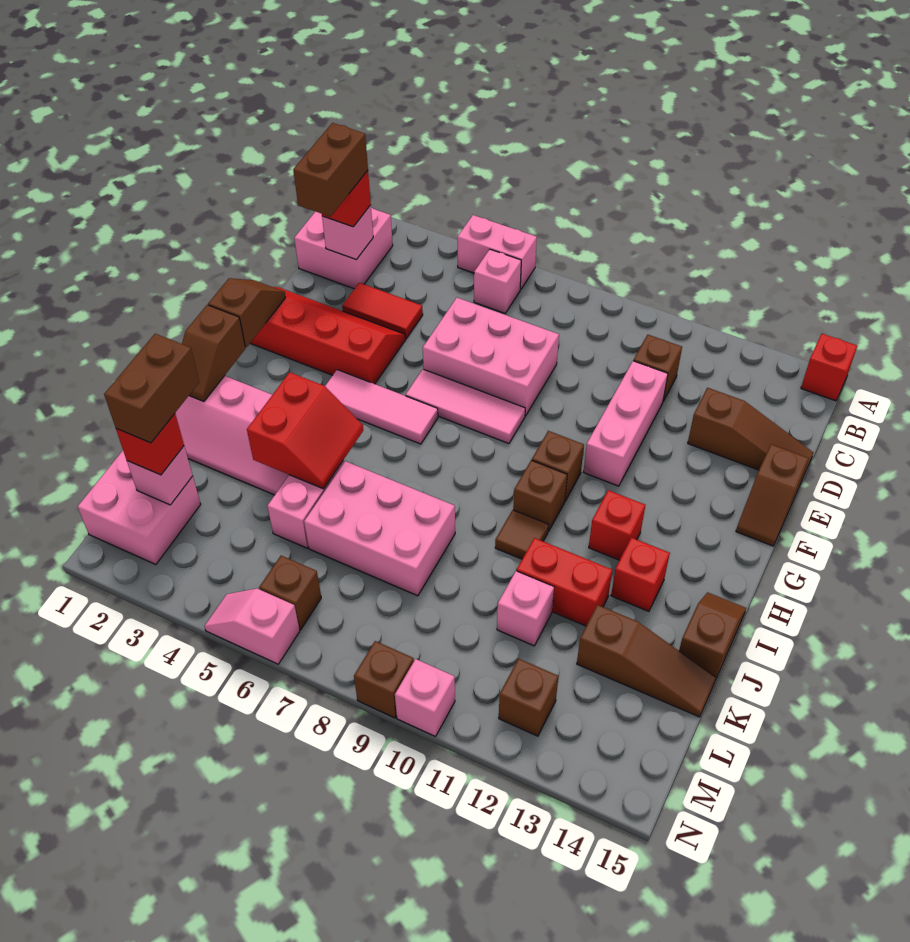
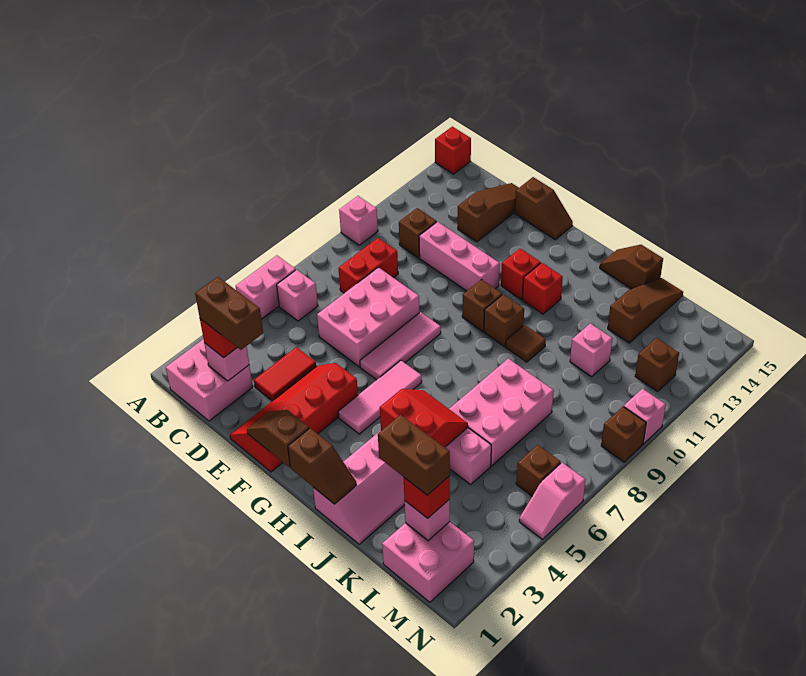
none -> pink 1x1 brick [339,196,378,245]
red 1x1 brick [611,538,670,611] -> red 1x1 brick moved to [501,249,541,299]
red 1x2 brick [517,538,612,626] -> red 1x2 brick moved to [339,238,398,293]

